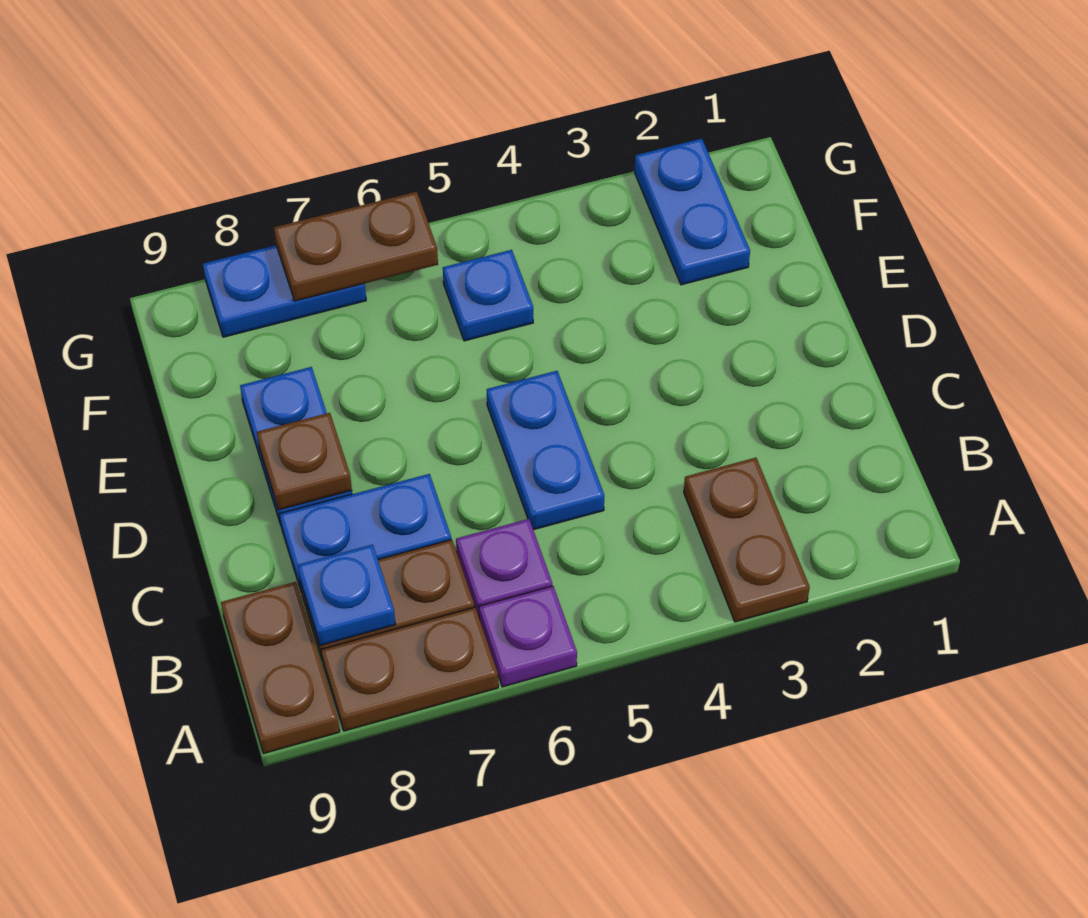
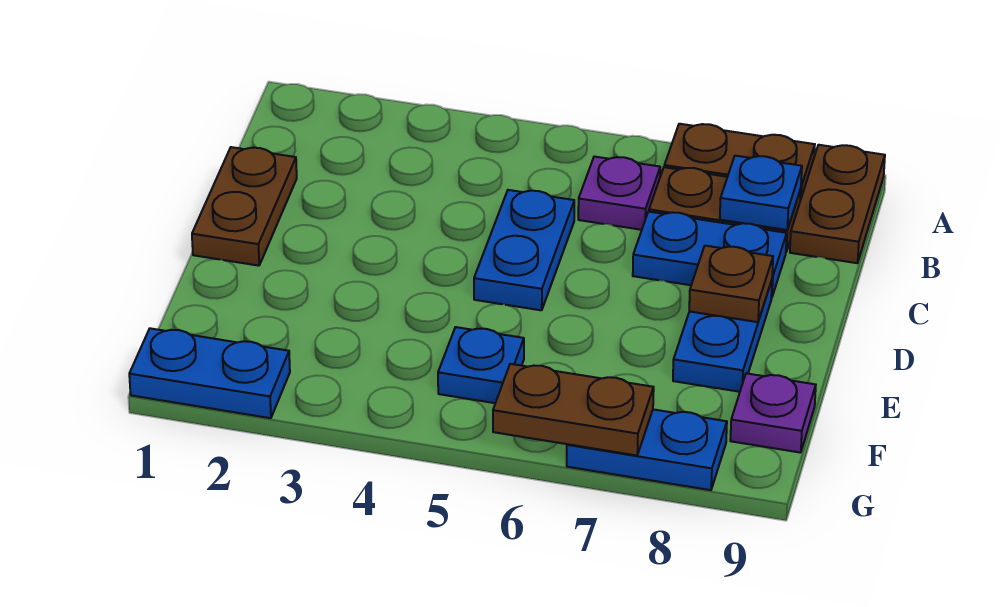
brown 1x2 plate [684,458,810,622] -> brown 1x2 plate moved to [192,147,297,266]
purple 1x1 plate [479,586,577,687] -> purple 1x1 plate moved to [730,373,816,453]
blue 1x2 plate [635,139,750,285] -> blue 1x2 plate turned to [129,328,290,418]

